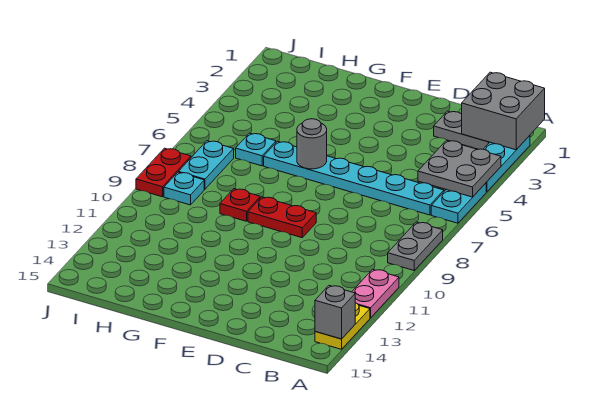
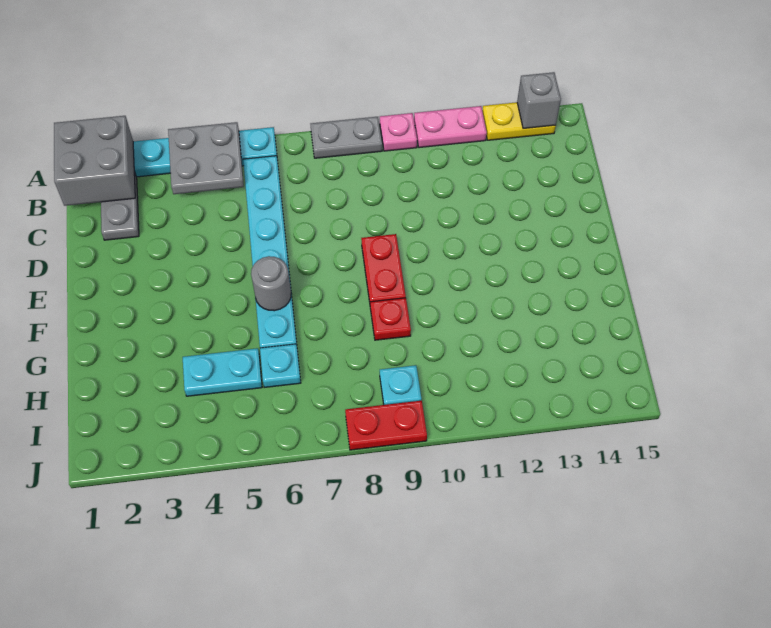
none -> pink 1x1 plate [380,113,417,151]
cyan 1x2 plate [179,141,234,189] -> cyan 1x2 plate moved to [183,348,262,396]

